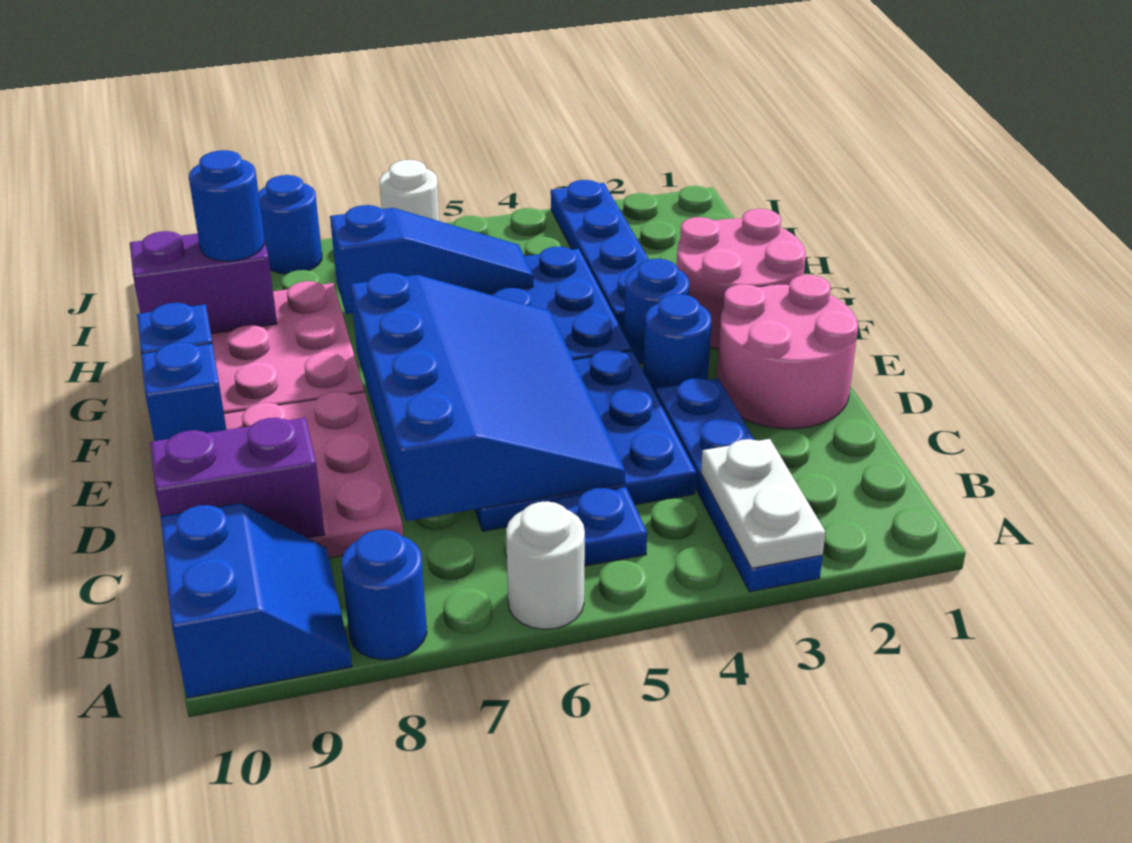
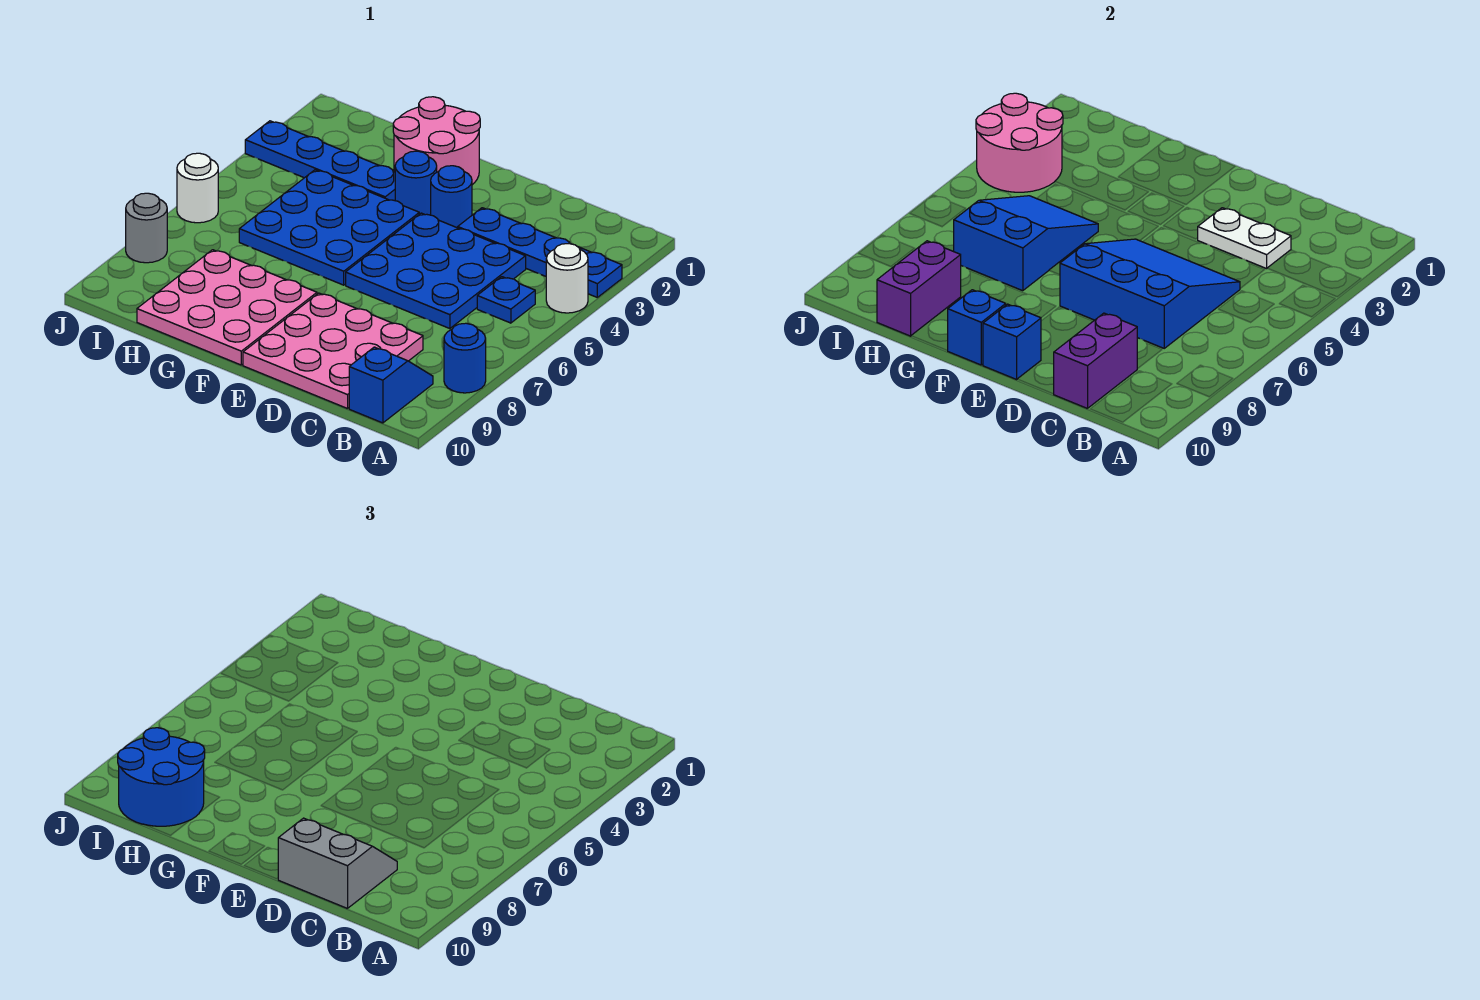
white 1x2 plate [701,439,826,568] -> white 1x2 plate moved to [1198,208,1291,269]
white 1x1 round brick [506,501,585,629] -> white 1x1 round brick moved to [546,244,588,313]
blue 2x2 slope [160,503,352,698] -> blue 1x2 slope [349,347,433,423]
blue 3x4 slope [350,273,625,521] -> blue 3x3 slope [1060,239,1240,348]
none -> grey 2x2 slope [278,818,397,909]
pink 2x2 round brick [717,275,858,429] -> pink 2x2 round brick moved to [976,93,1063,192]
blue 1x3 slope [330,205,533,314] -> blue 2x3 slope [954,196,1098,291]
blue 1x1 round brick [189,150,265,261] -> blue 2x2 round brick [118,728,205,826]
blue 1x1 round brick [258,175,322,274] -> grey 1x1 round brick [126,193,167,263]

